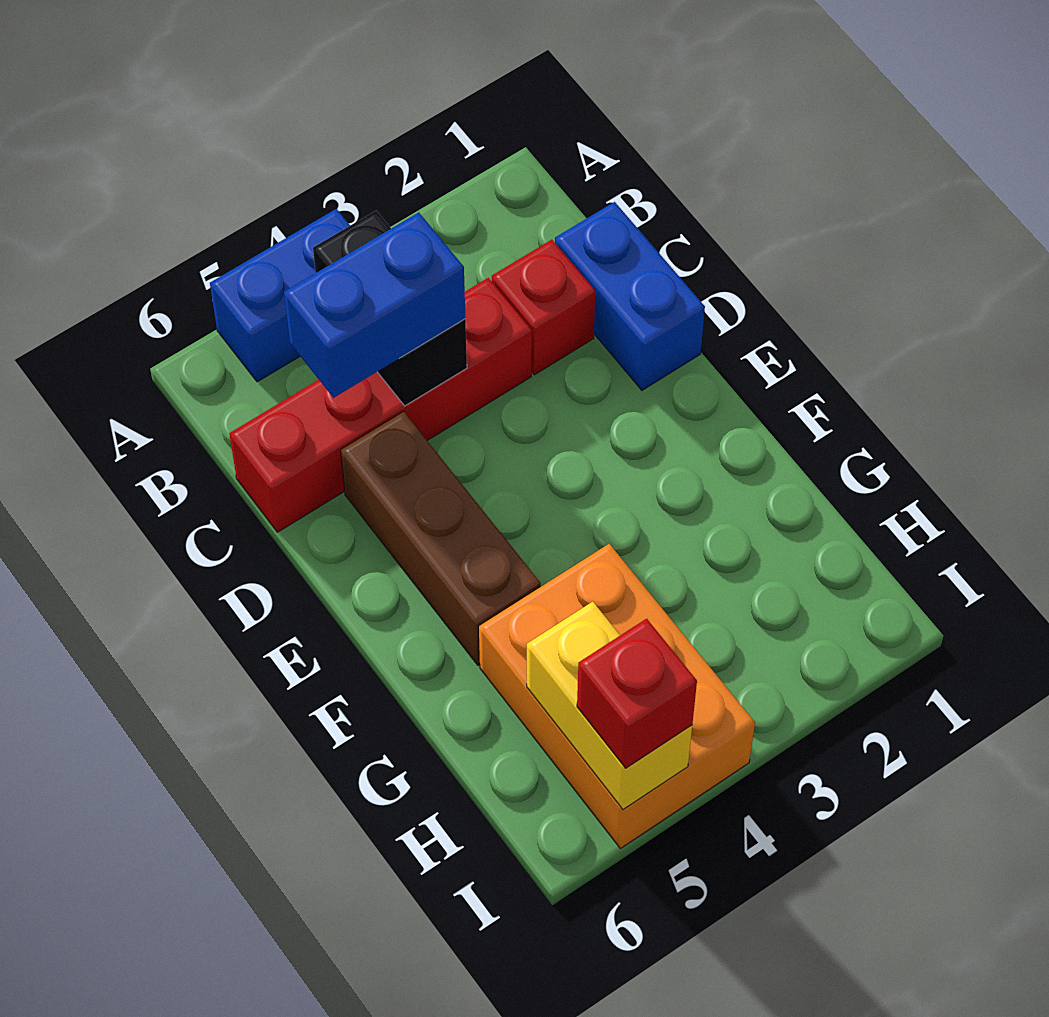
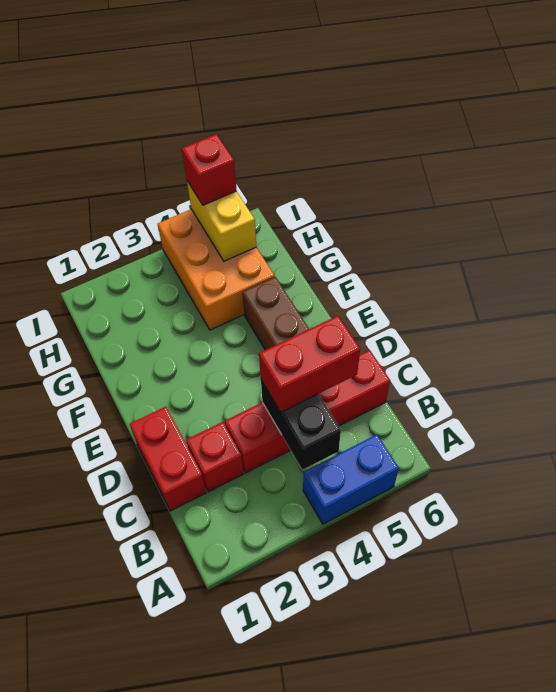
blue 1x2 brick [555,202,705,390] -> red 1x2 brick [129,407,206,511]
blue 1x2 brick [284,212,465,398] -> red 1x2 brick [259,316,360,412]

